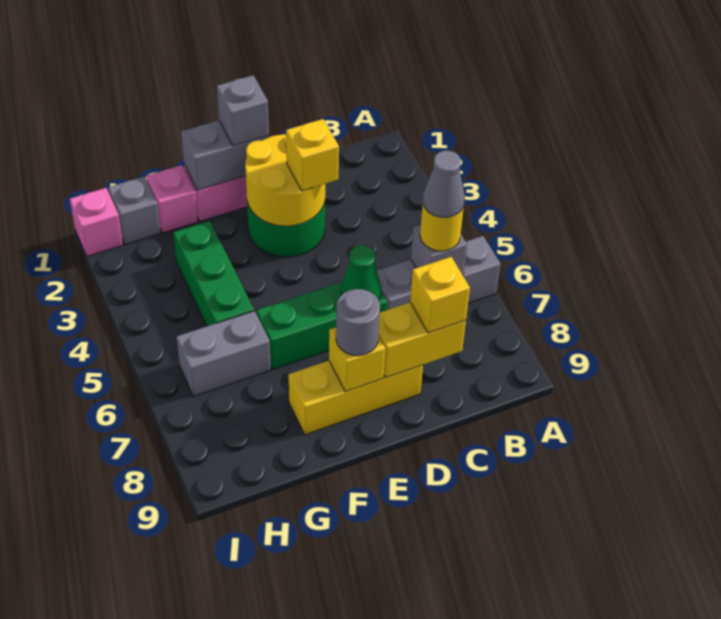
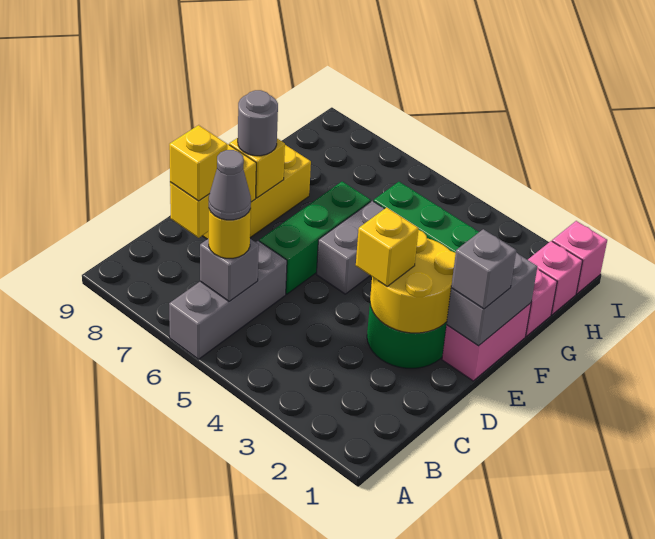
green 1x1 cone [341,245,381,300] -> none
grey 1x2 brick [176,311,271,396] -> grey 1x2 brick moved to [316,201,384,294]
grey 1x1 brick [108,177,161,245] -> pink 1x1 brick [528,241,582,315]

